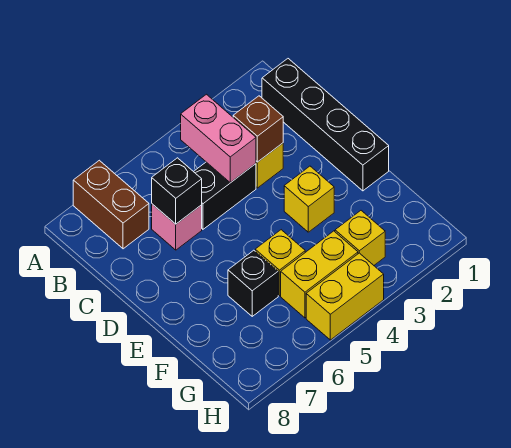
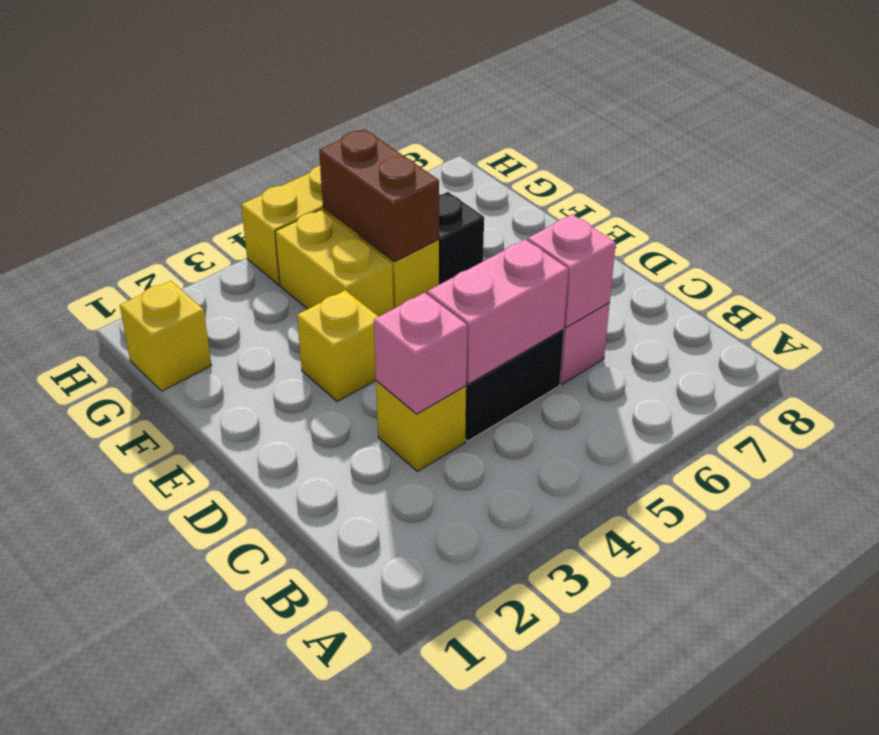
brown 1x2 brick [73,160,149,249] -> brown 1x2 brick moved to [319,129,439,262]
black 1x4 brick [262,59,389,191] -> none
pink 1x2 brick [181,94,256,183] -> pink 1x2 brick turned to [427,239,568,384]
brown 1x1 brick [233,96,283,162] -> pink 1x1 brick [374,293,467,414]
black 1x1 brick [152,158,202,224] -> pink 1x1 brick [527,214,616,327]
yellow 1x1 brick [335,211,385,265] -> yellow 1x1 brick moved to [120,281,211,391]
yellow 1x2 brick [281,231,358,318] -> yellow 1x2 brick turned to [275,210,393,316]

